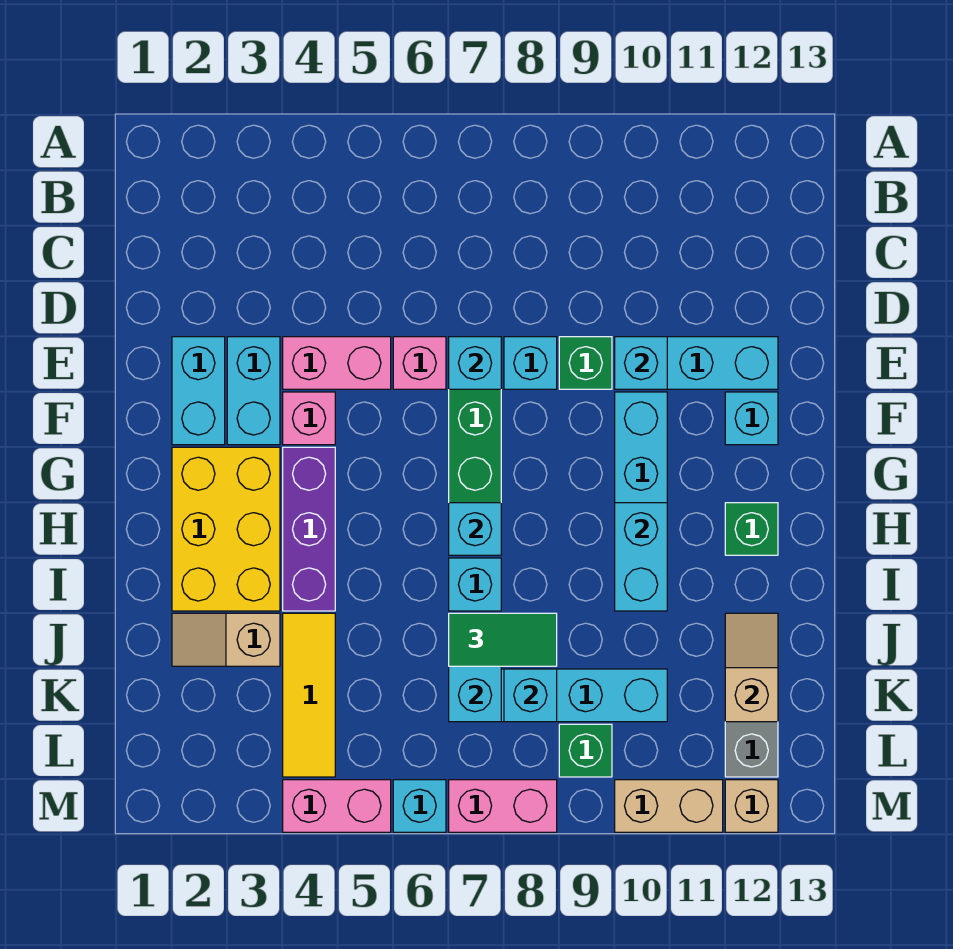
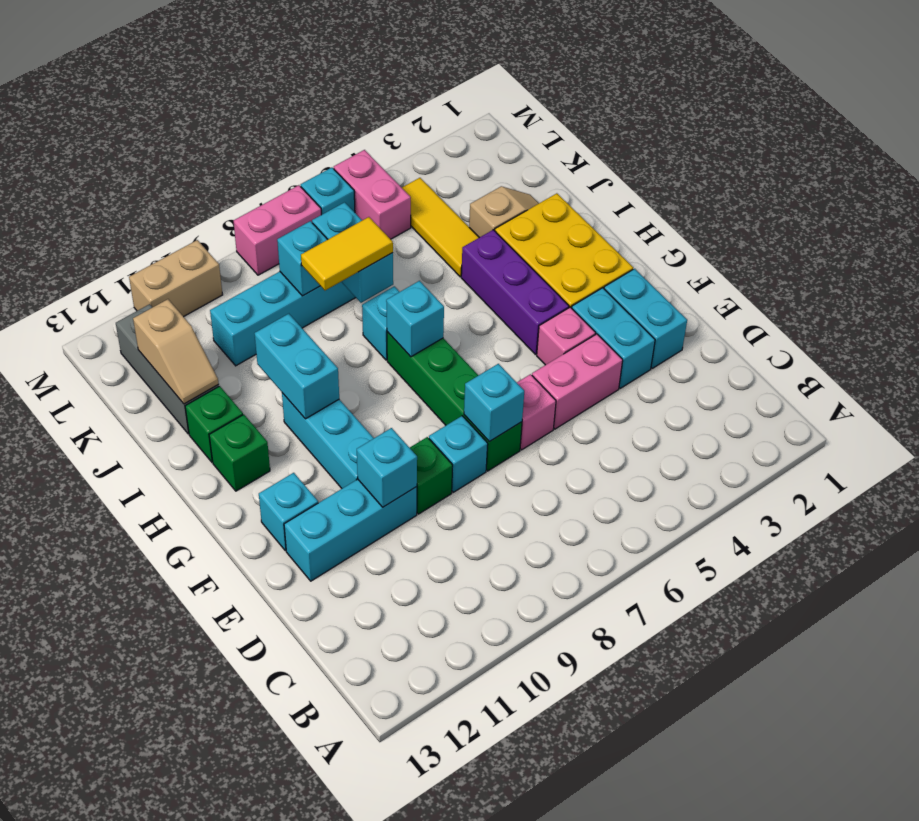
green 1x2 tile [449,613,557,666] -> yellow 1x2 tile [301,217,393,290]
green 1x1 brick [559,724,612,777] -> green 1x1 brick moved to [185,386,243,462]
pink 1x2 brick [283,780,391,832] -> pink 1x2 brick turned to [334,150,411,239]
tan 1x1 brick [725,780,778,832] -> none

